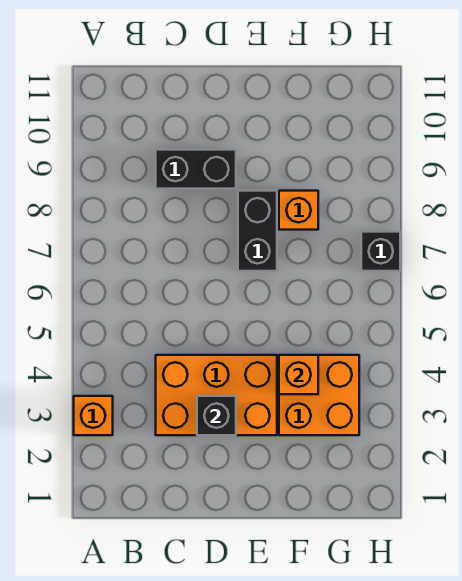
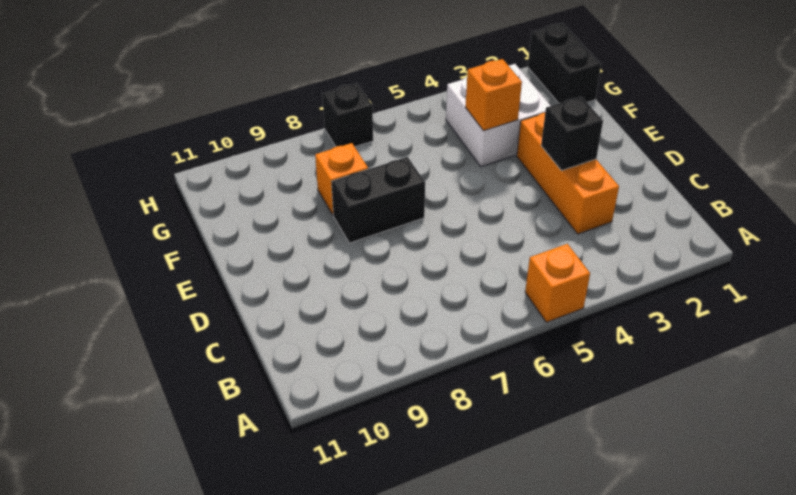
orange 1x1 brick [74,396,113,435] -> orange 1x1 brick moved to [525,244,590,322]
orange 2x3 brick [156,355,277,435] -> orange 1x3 brick [517,113,619,234]
black 1x2 brick [156,150,236,189] -> black 1x2 brick moved to [528,23,601,103]
orange 2x2 brick [279,355,359,435] -> white 2x2 brick [446,64,551,167]

